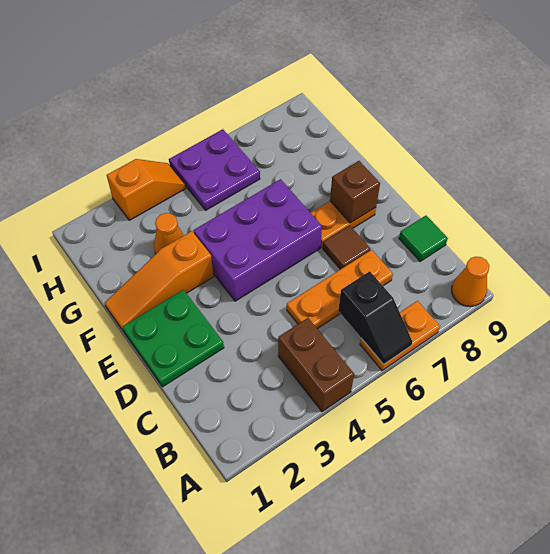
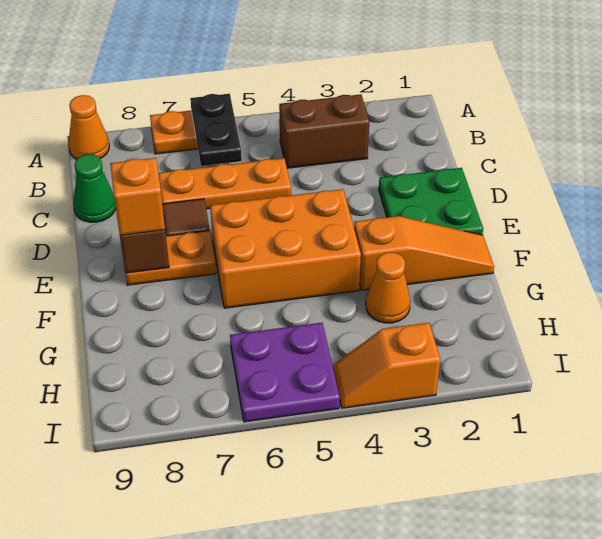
brown 1x2 brick [278,318,354,412] -> brown 1x2 brick turned to [279,95,369,168]
black 1x2 slope [338,271,412,364] -> black 1x2 plate [190,94,242,166]
green 1x1 tile [399,216,448,261] -> green 1x1 cone [73,154,116,222]
purple 2x3 brick [194,179,322,301] -> orange 2x3 brick [210,189,361,308]
none -> orange 1x1 brick [110,158,165,235]

